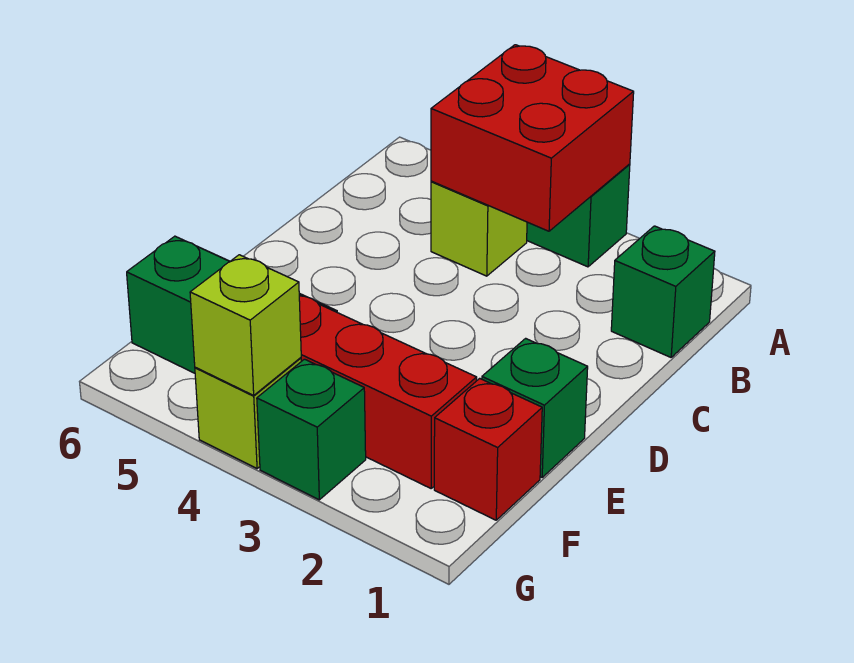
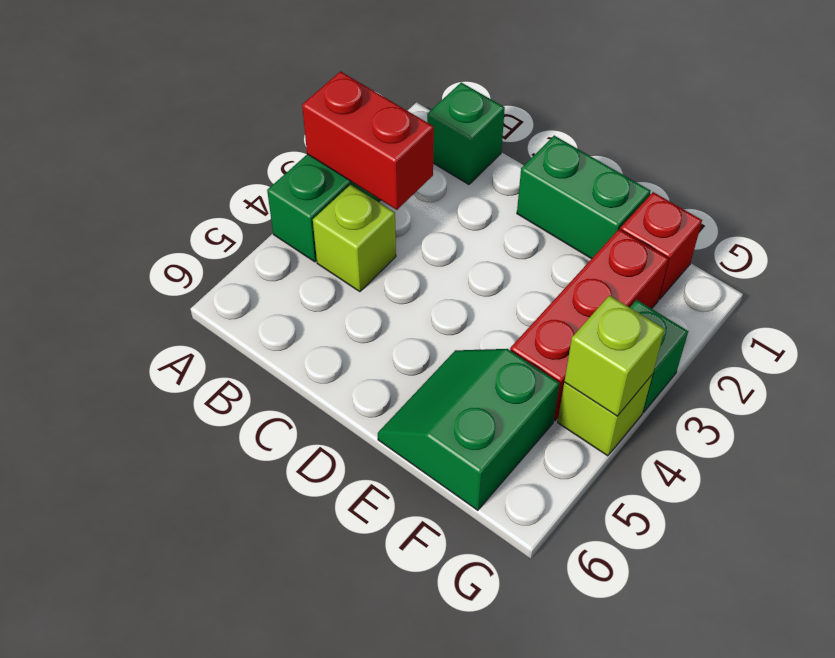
red 2x2 brick [431,45,634,231] -> red 1x2 brick [302,71,434,210]
green 1x1 brick [482,338,588,477] -> green 1x2 brick [517,136,650,259]

